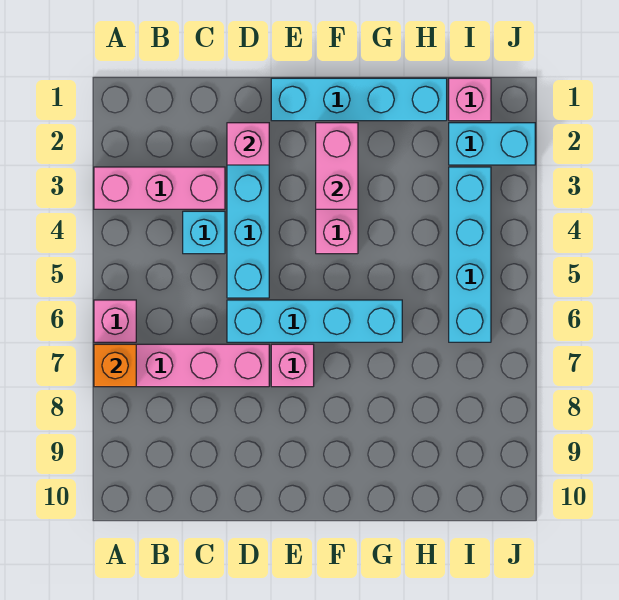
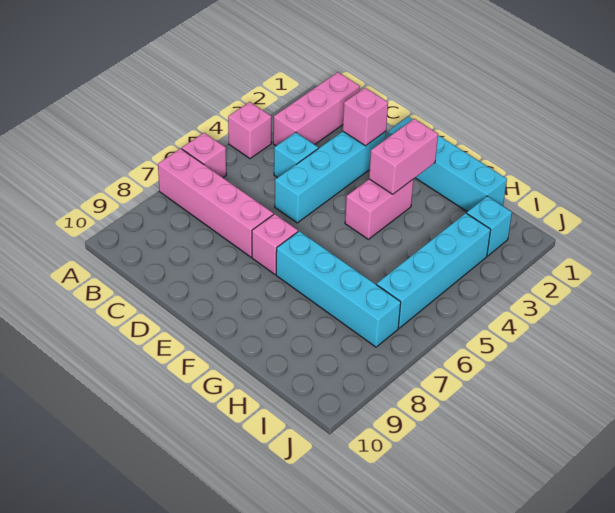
pink 1x3 brick [94,167,225,209] -> pink 1x3 brick turned to [273,72,360,146]
orange 1x1 brick [94,344,136,387] -> none
cyan 1x4 brick [227,300,402,342] -> cyan 1x4 brick moved to [276,231,401,347]
pink 1x1 brick [449,78,491,121] -> pink 1x1 brick moved to [228,102,272,159]
cyan 1x2 brick [449,123,535,165] -> cyan 1x1 brick [467,196,512,256]

